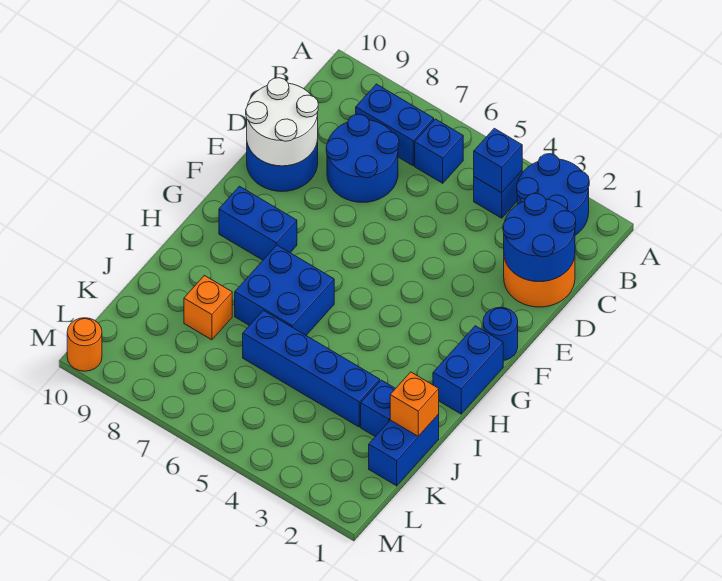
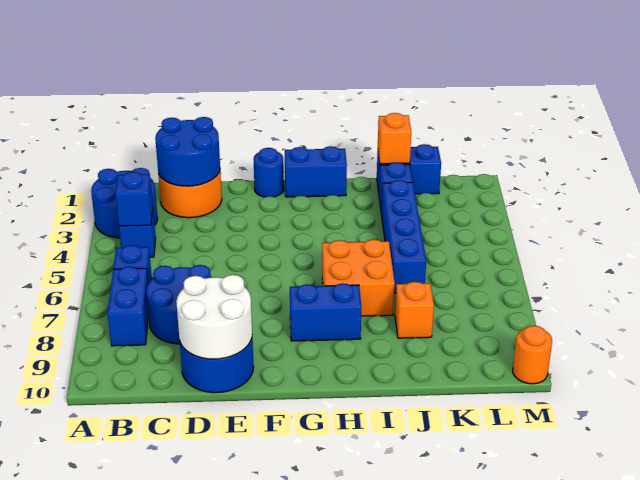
blue 1x2 brick [219,186,297,260] -> blue 1x2 brick turned to [290,283,361,341]
blue 2x2 brick [235,245,334,335] -> orange 2x2 brick [322,239,395,316]

